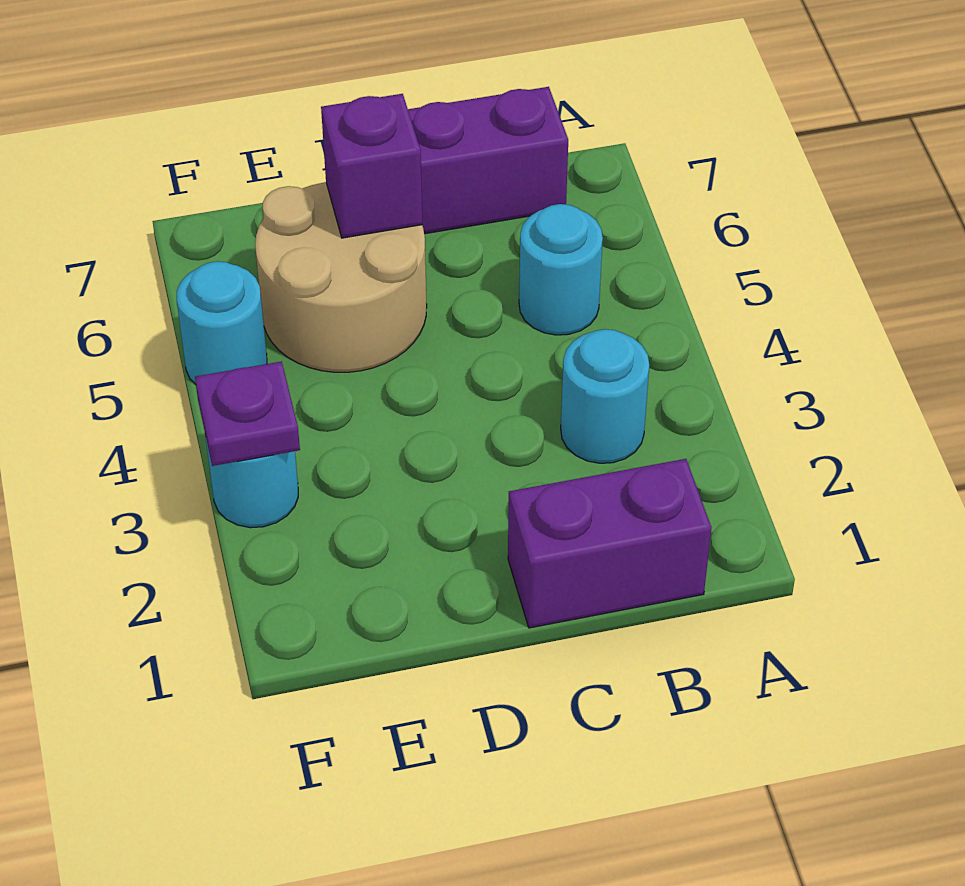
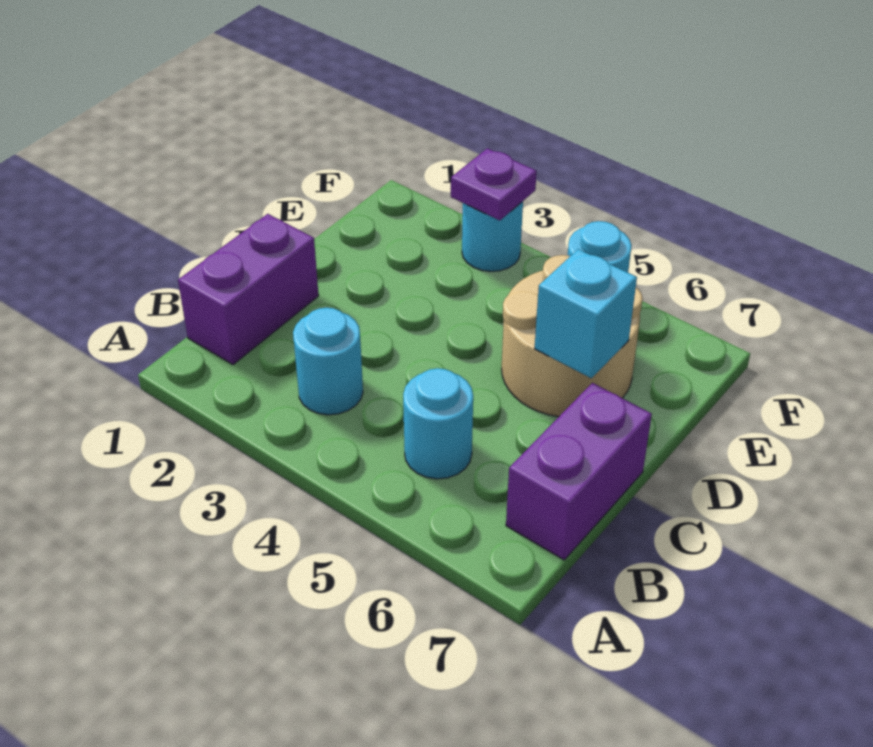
purple 1x1 brick [321,94,422,238] -> cyan 1x1 brick [534,249,637,378]

